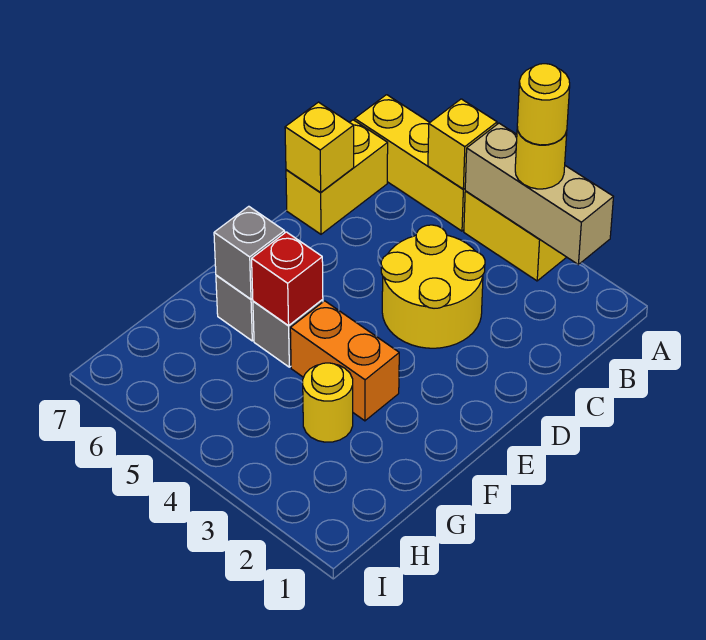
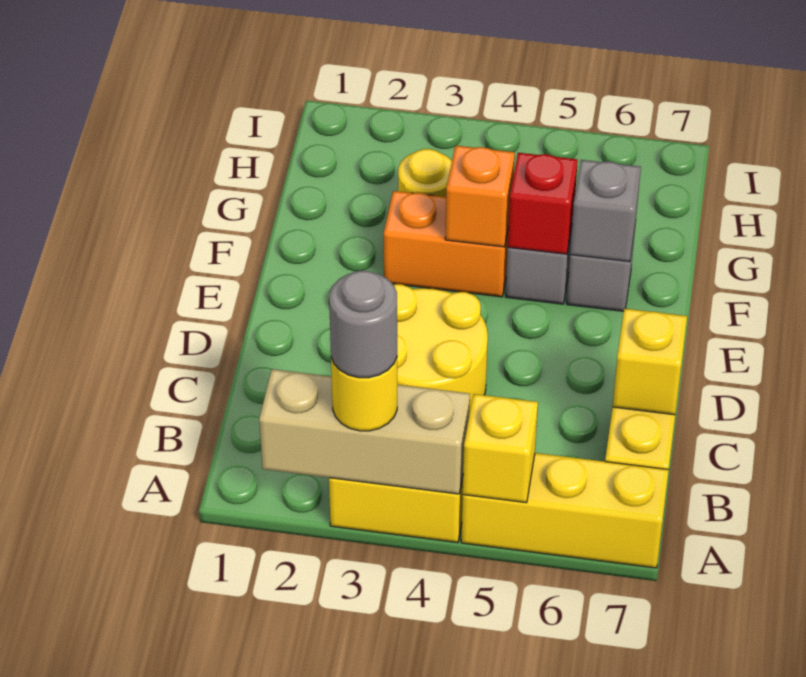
yellow 1x1 round brick [517,64,570,145] -> grey 1x1 round brick [329,271,397,378]
none -> orange 1x1 brick [445,146,515,247]

